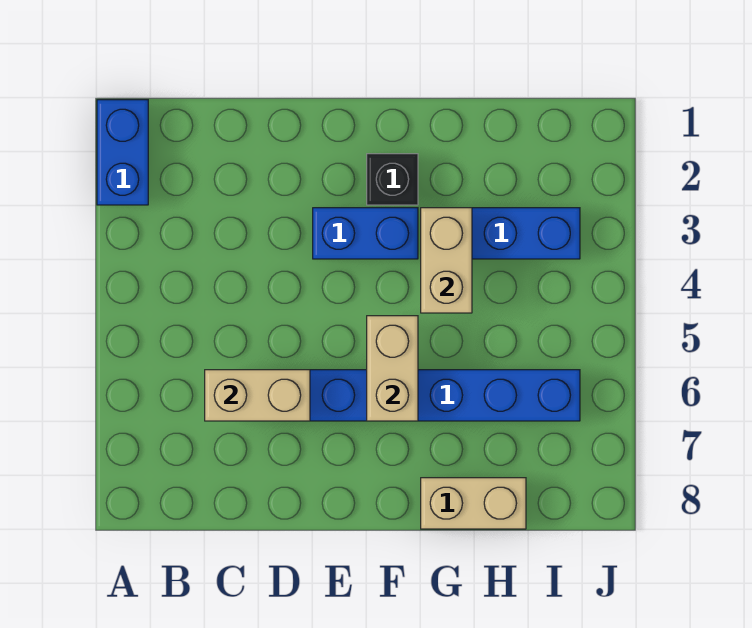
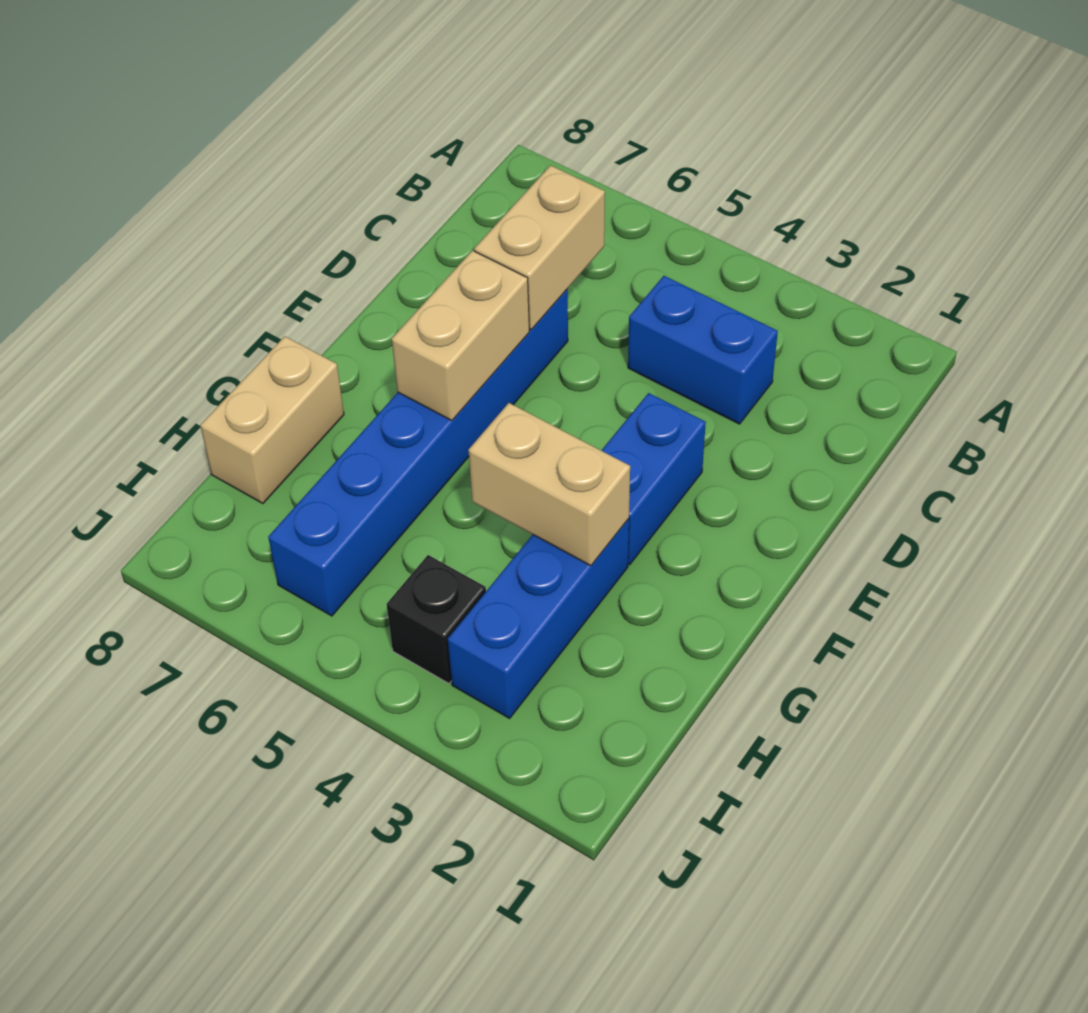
blue 1x2 brick [97,100,148,205] -> blue 1x2 brick moved to [628,276,778,424]
black 1x1 brick [367,154,418,205] -> black 1x1 brick moved to [387,555,486,683]
tan 1x2 brick [367,316,418,421] -> tan 1x2 brick turned to [392,250,529,421]

